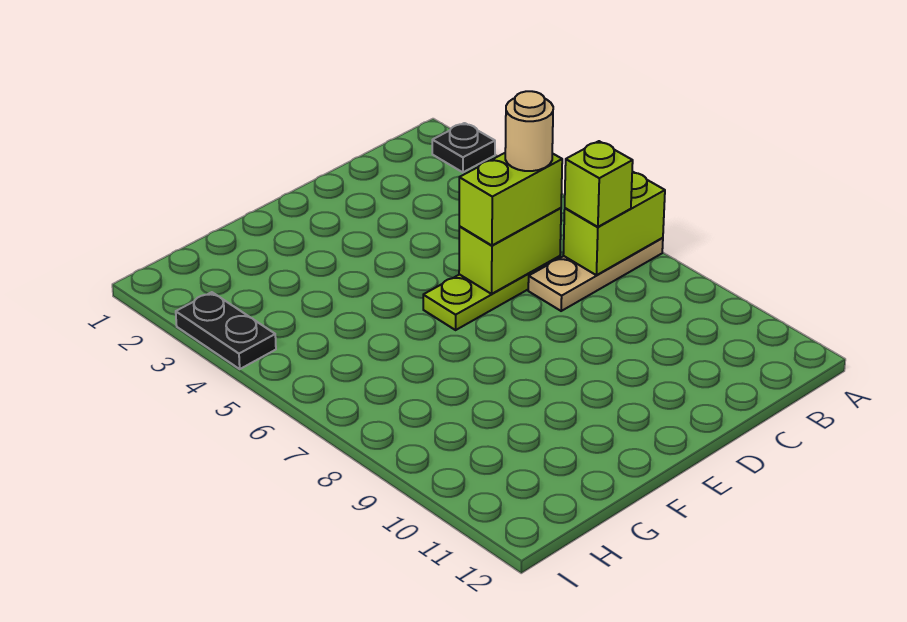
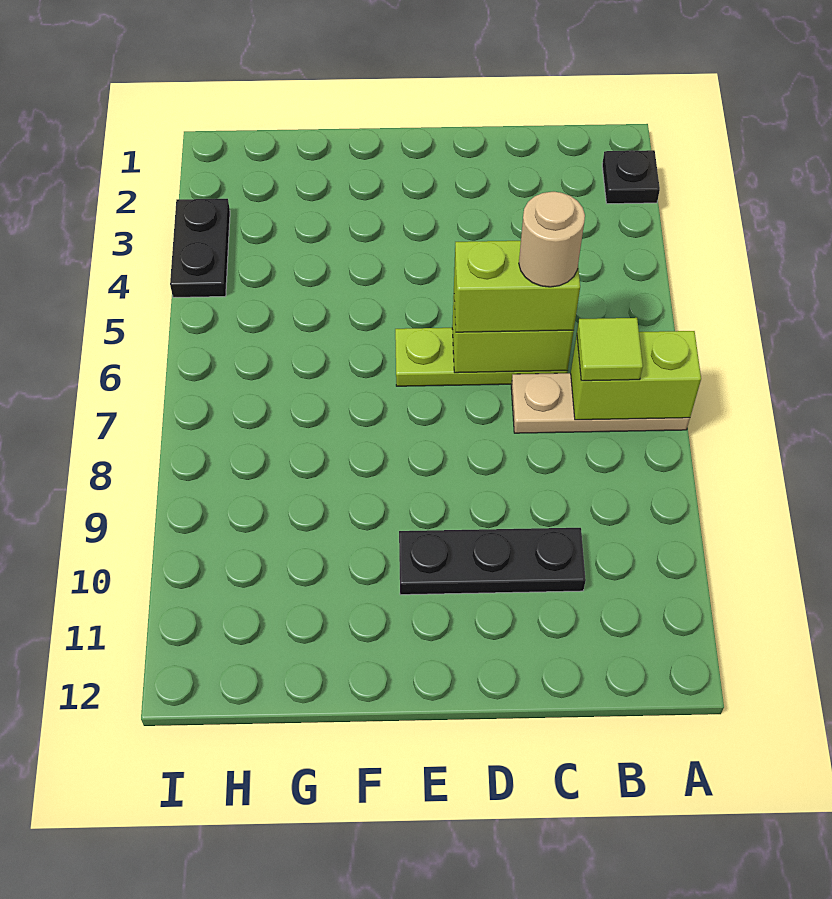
lime 1x1 brick [565,141,633,227] -> lime 1x1 tile [577,318,643,381]
none -> black 1x3 plate [399,528,586,595]

